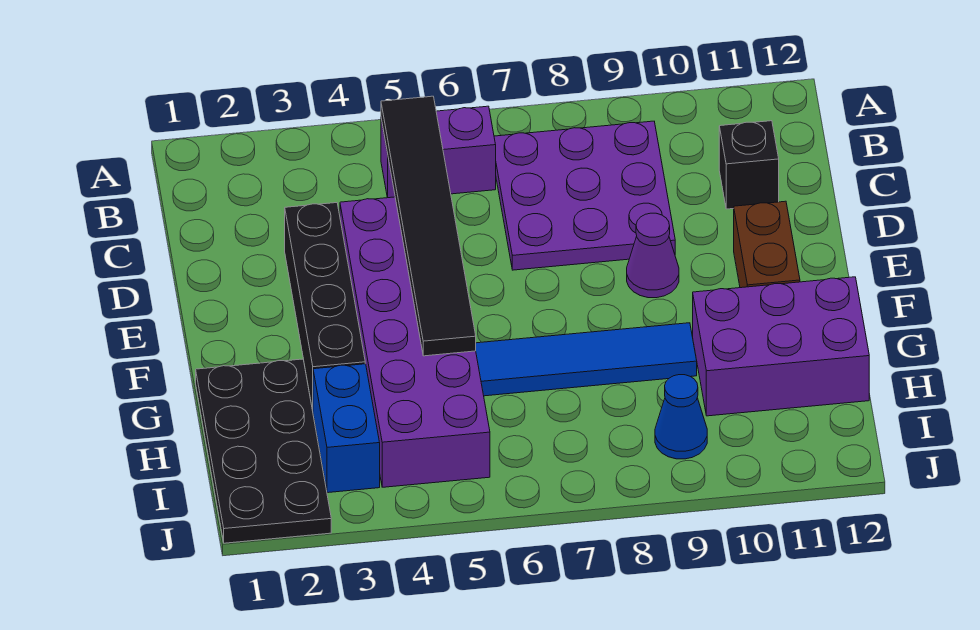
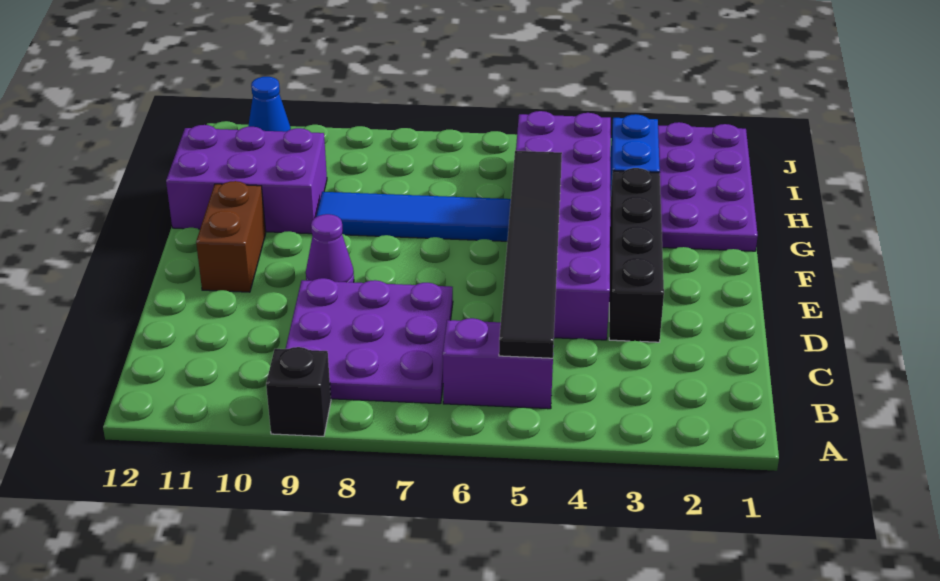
black 1x1 brick [719,121,779,209] -> black 1x1 brick moved to [266,347,331,436]
black 2x4 plate [196,359,331,543] -> purple 2x4 plate [658,122,758,251]
blue 1x1 cone [655,375,707,459] -> blue 1x1 cone moved to [248,77,291,132]

